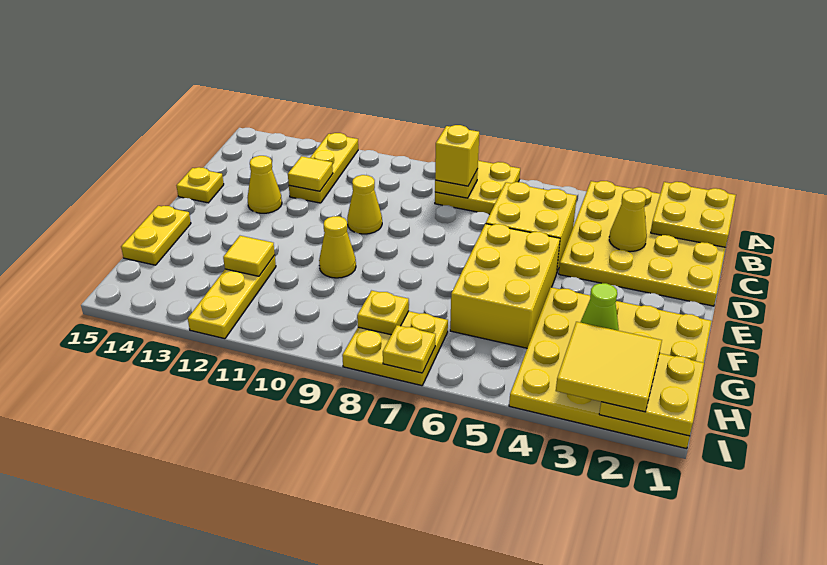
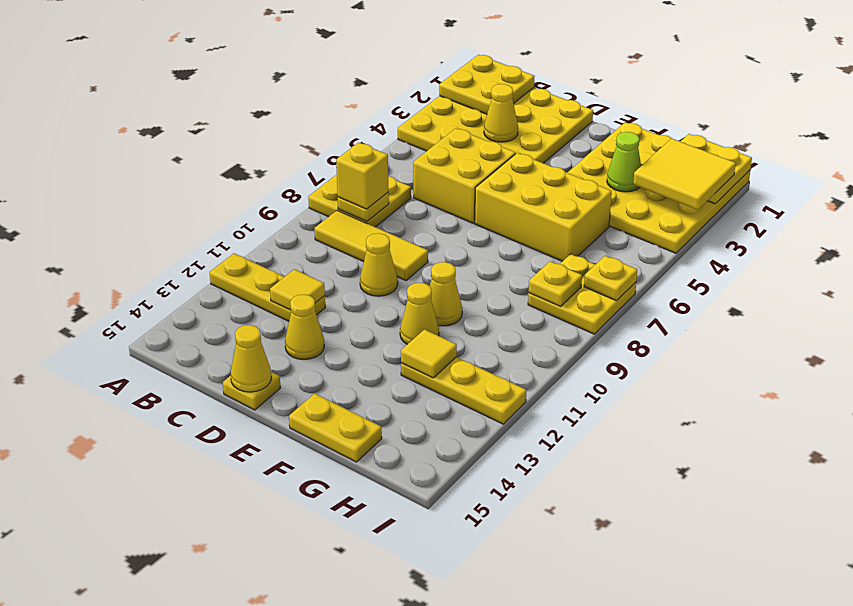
none -> yellow 1x3 tile [314,210,428,281]
none -> yellow 1x1 cone [231,325,271,392]
none -> yellow 1x1 cone [400,283,439,344]

